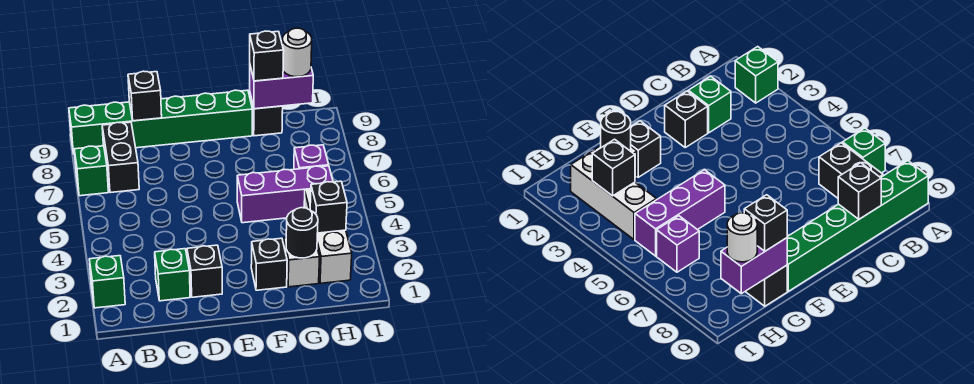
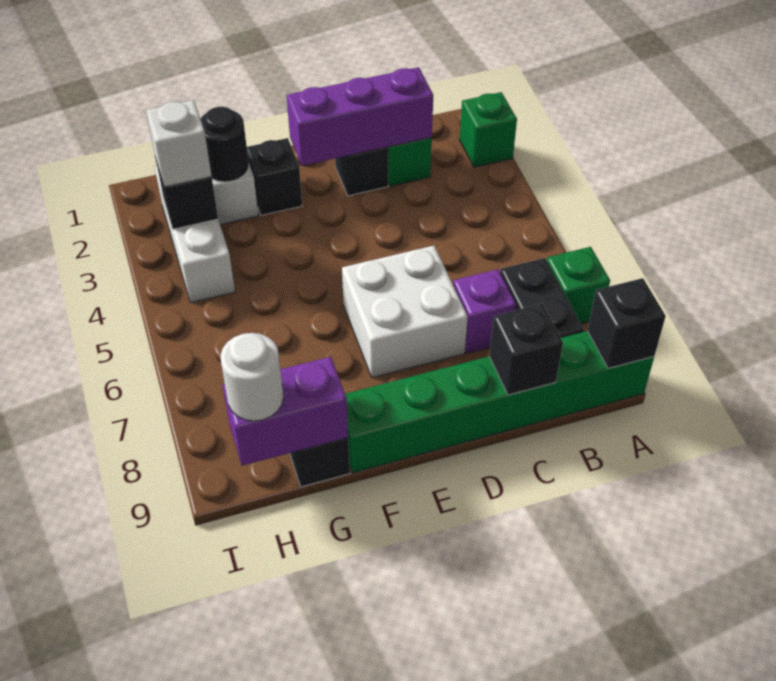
none -> white 2x2 brick [342,246,468,378]
purple 1x3 brick [237,166,333,223] -> purple 1x3 brick moved to [287,67,433,166]
black 1x1 brick [250,31,284,81] -> black 1x1 brick moved to [587,278,666,369]
none -> white 1x1 brick [146,100,212,187]
purple 1x1 brick [294,145,329,169] -> purple 1x1 brick moved to [453,269,516,353]

